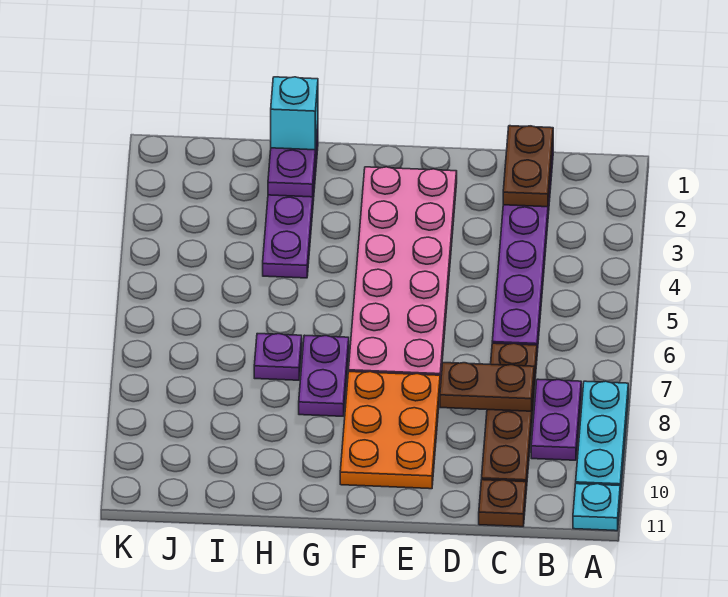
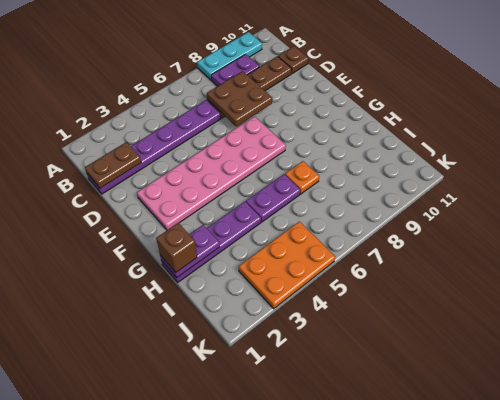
cyan 1x1 plate [573,484,620,531] -> none
brown 1x2 plate [440,362,534,411] -> brown 2x2 plate [207,71,272,126]
orange 2x3 plate [340,372,440,489] -> orange 2x3 plate moved to [239,221,335,309]
purple 1x2 plate [299,335,349,416] -> purple 1x2 plate moved to [246,174,300,222]
cyan 1x1 brick [271,77,318,150] -> brown 1x1 brick [156,223,197,272]
purple 1x1 plate [254,334,302,380] -> orange 1x1 plate [285,161,319,194]

